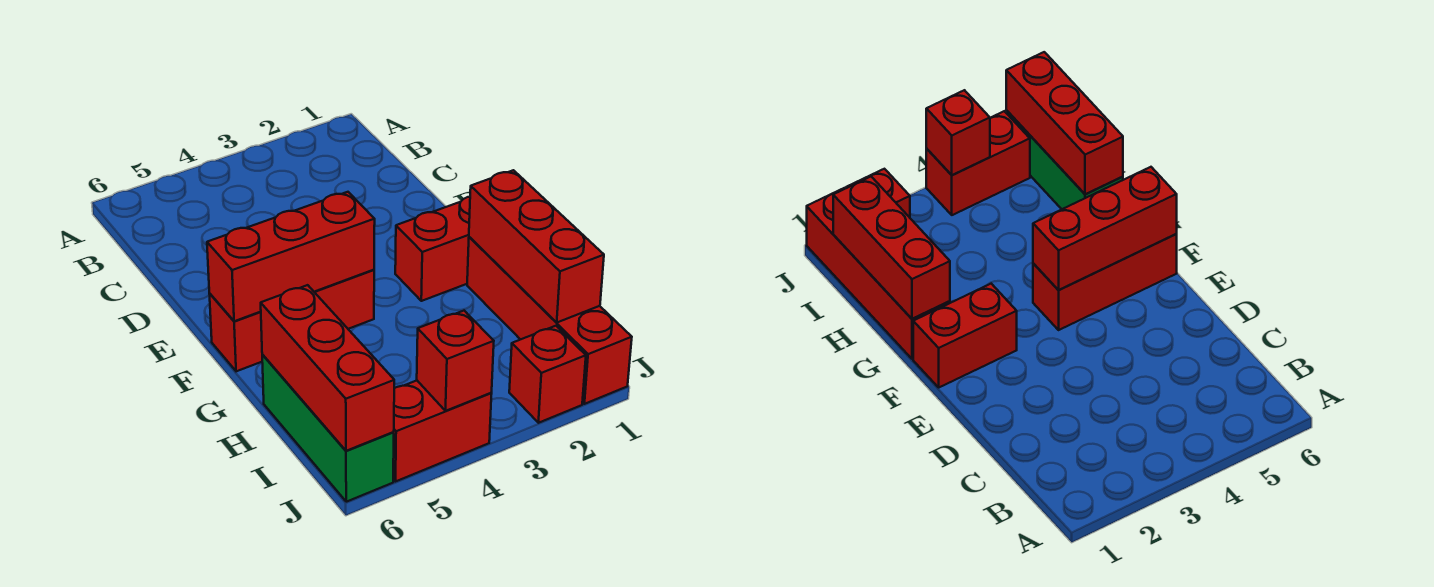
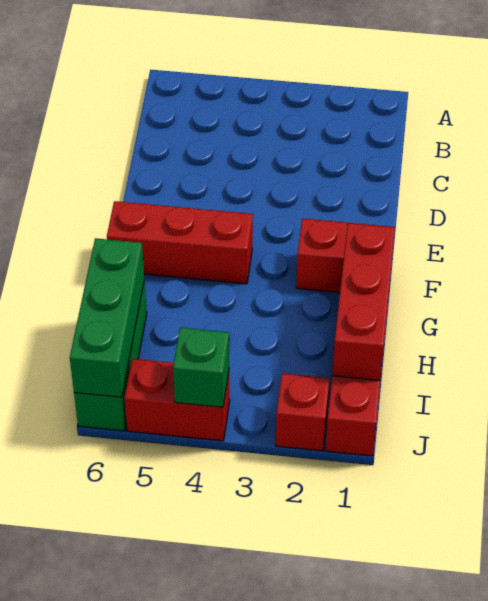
red 1x3 brick [207,192,375,321] -> none
red 1x3 brick [261,285,394,451] -> green 1x3 brick [70,238,144,397]
red 1x1 brick [417,311,494,411] -> green 1x1 brick [173,328,229,407]

